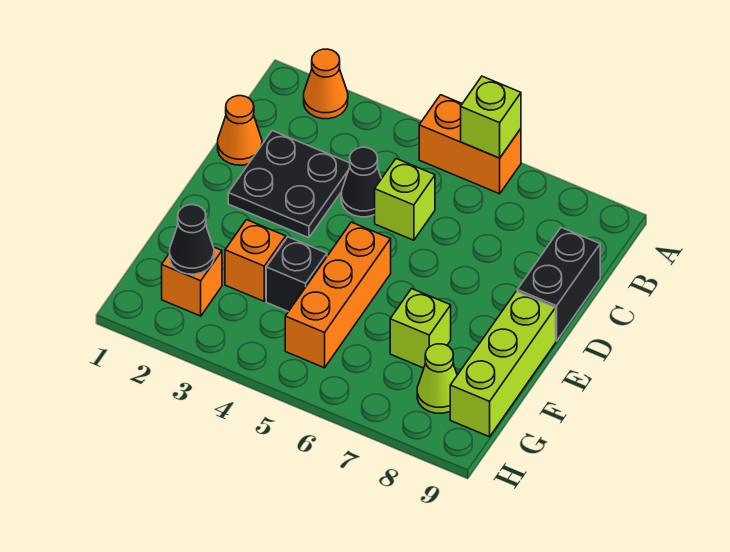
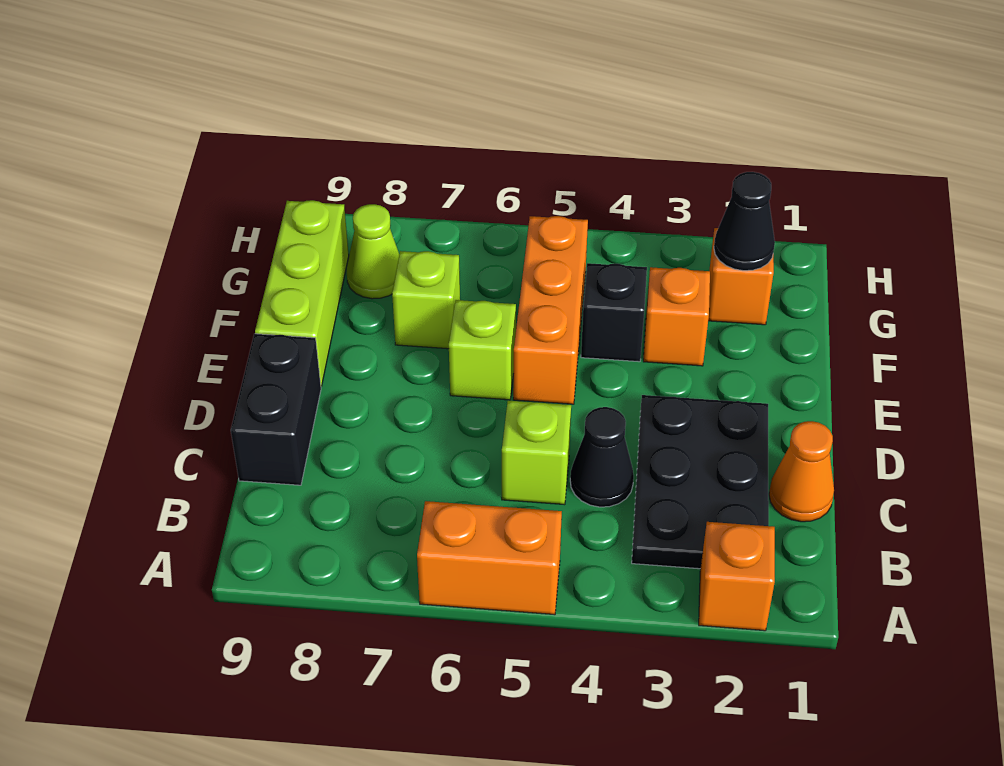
orange 1x1 cone [304,49,348,119] -> orange 1x1 brick [699,522,775,631]
lime 1x1 brick [461,76,521,158] -> lime 1x1 brick moved to [449,300,516,400]
black 2x2 plate [228,131,350,238] -> black 2x3 plate [632,395,769,569]

